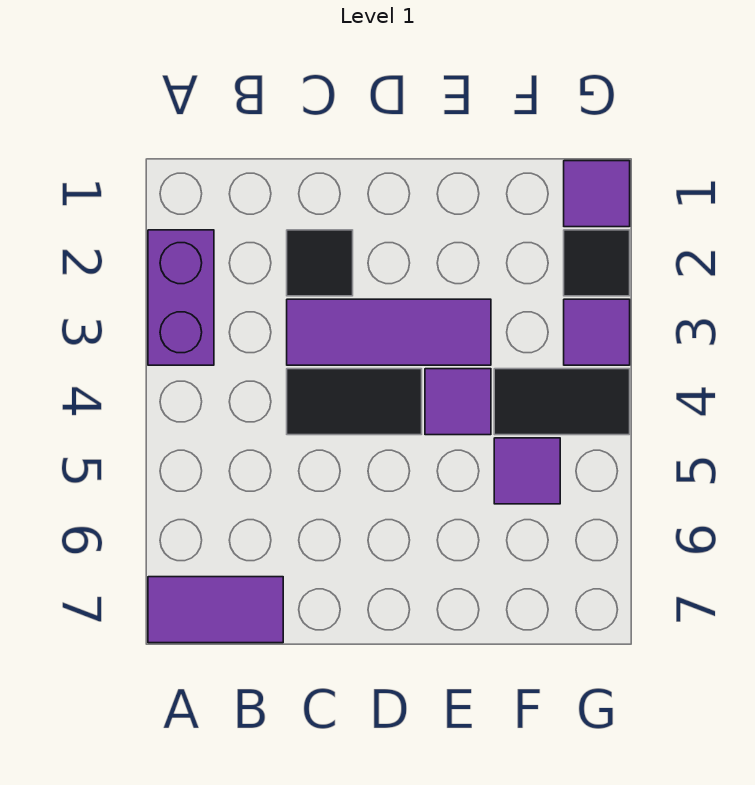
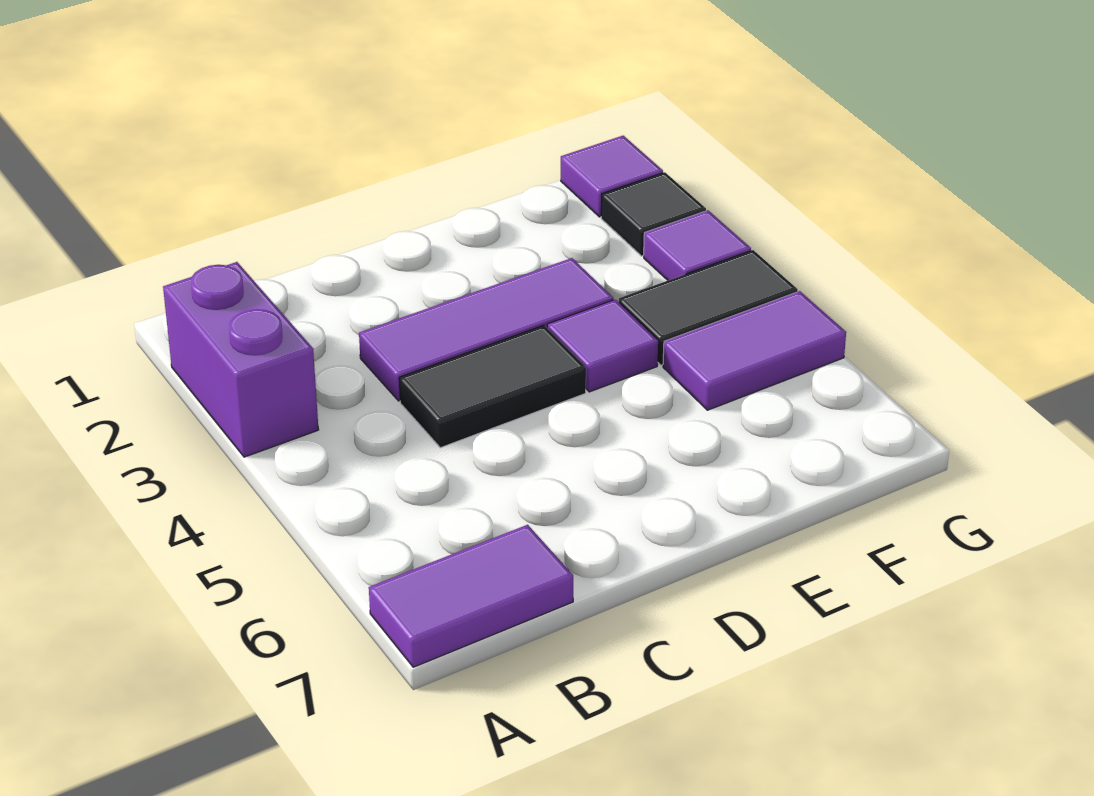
black 1x1 tile [287,230,353,296] -> none
purple 1x1 tile [494,438,560,504] -> purple 1x2 tile [663,291,846,410]

